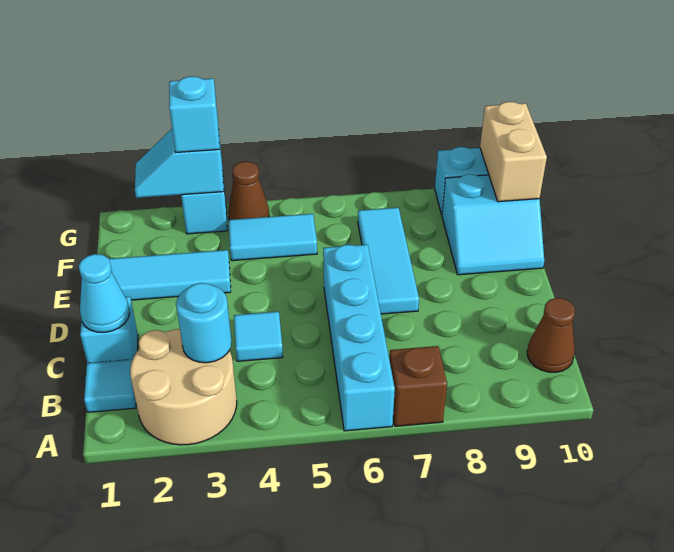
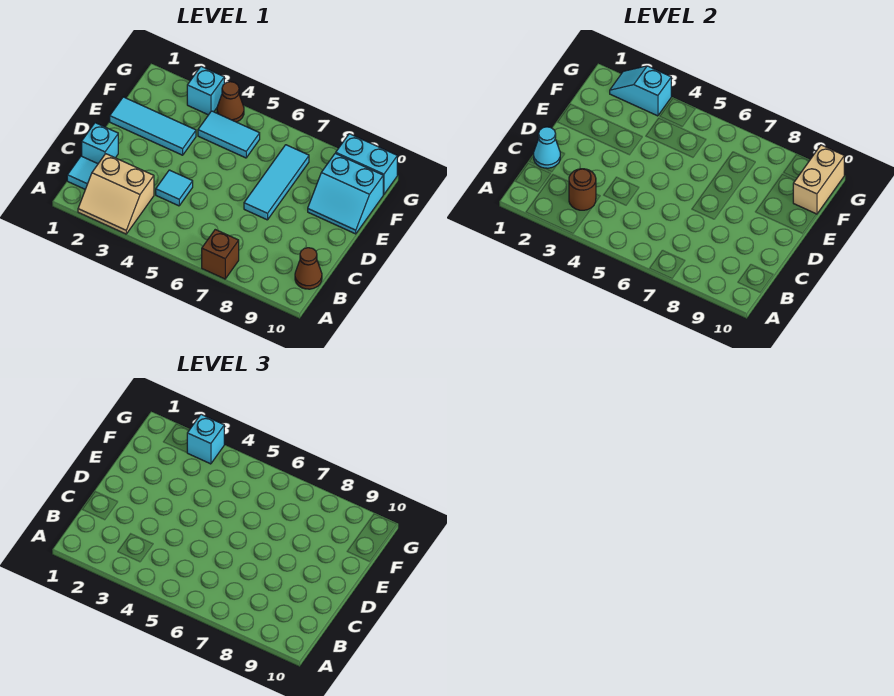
tan 2x2 round brick [130,329,237,445] -> tan 2x2 slope [78,154,154,234]
cyan 1x4 brick [323,245,395,431] -> none
cyan 1x1 round brick [176,283,232,363] -> brown 1x1 round brick [569,169,596,210]

